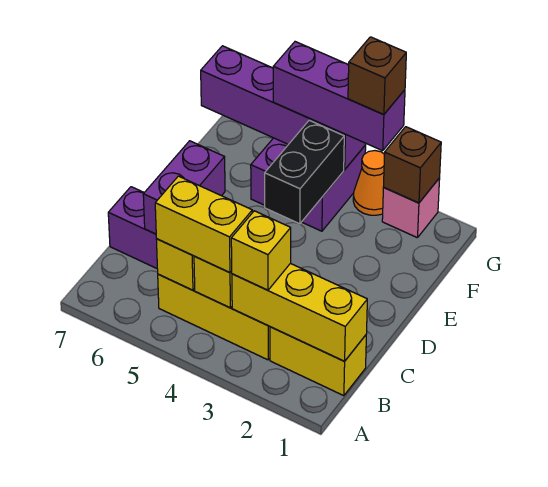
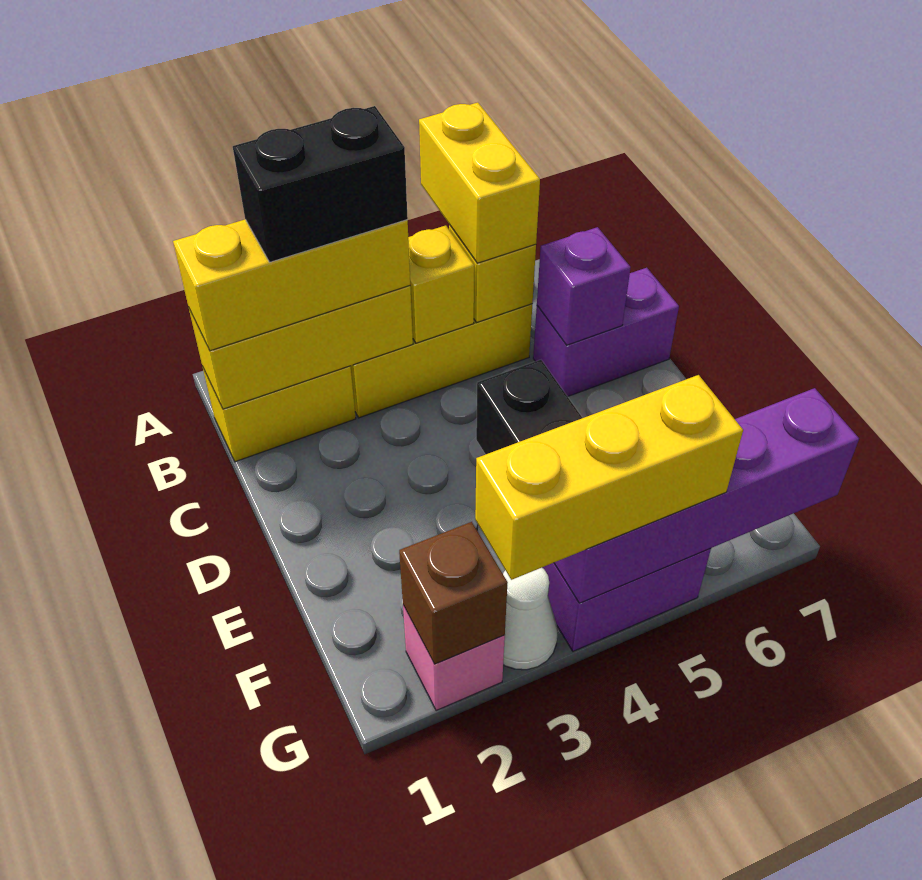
none -> black 1x2 brick [233,106,408,262]
yellow 1x1 brick [231,211,291,290] -> yellow 1x3 brick [173,219,410,351]
yellow 1x2 brick [155,176,252,273] -> yellow 1x2 brick turned to [419,102,540,263]
purple 1x2 brick [143,141,225,234] -> purple 1x1 brick [537,227,631,345]
orange 1x1 cone [353,151,385,215] -> white 1x1 cone [503,568,557,670]
purple 1x3 brick [273,42,405,151] -> yellow 1x3 brick [475,375,743,580]
brown 1x1 brick [348,37,406,115] -> none

